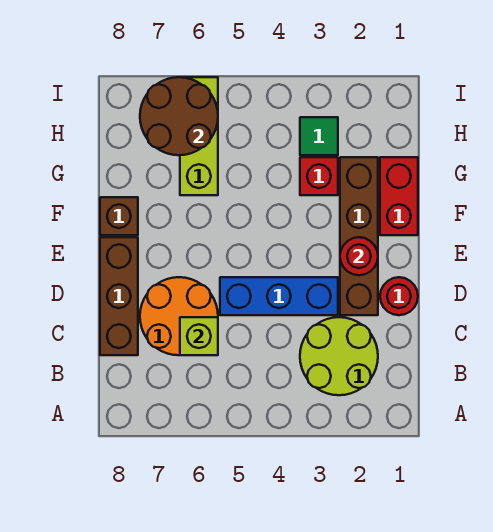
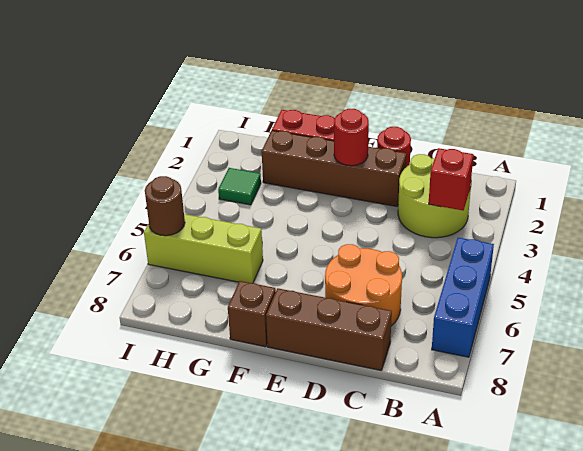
lime 1x1 brick [180,317,218,355] -> none
blue 1x3 brick [220,277,338,315] -> blue 1x3 brick moved to [432,238,494,357]
red 1x1 brick [300,157,338,195] -> red 1x1 brick moved to [429,148,473,210]
brown 2x2 round brick [140,77,218,155] -> brown 1x1 round brick [145,176,185,236]

